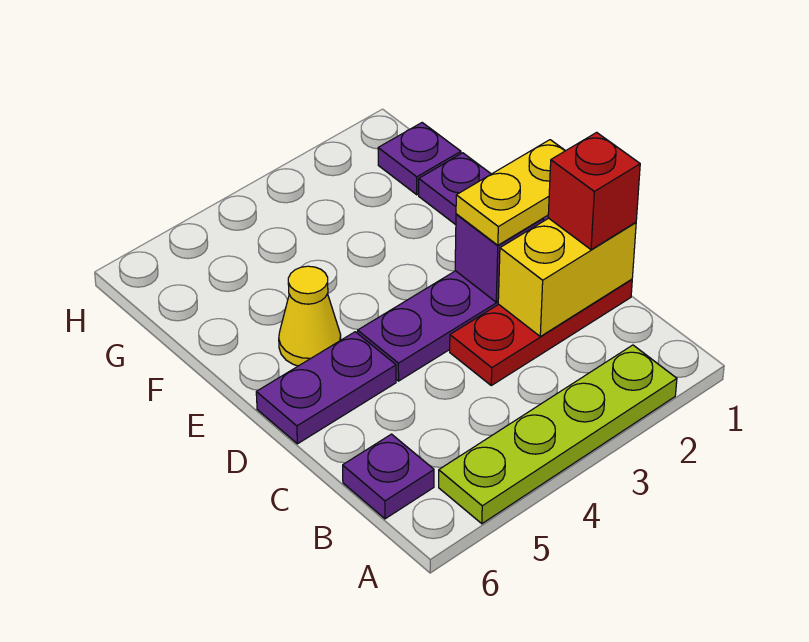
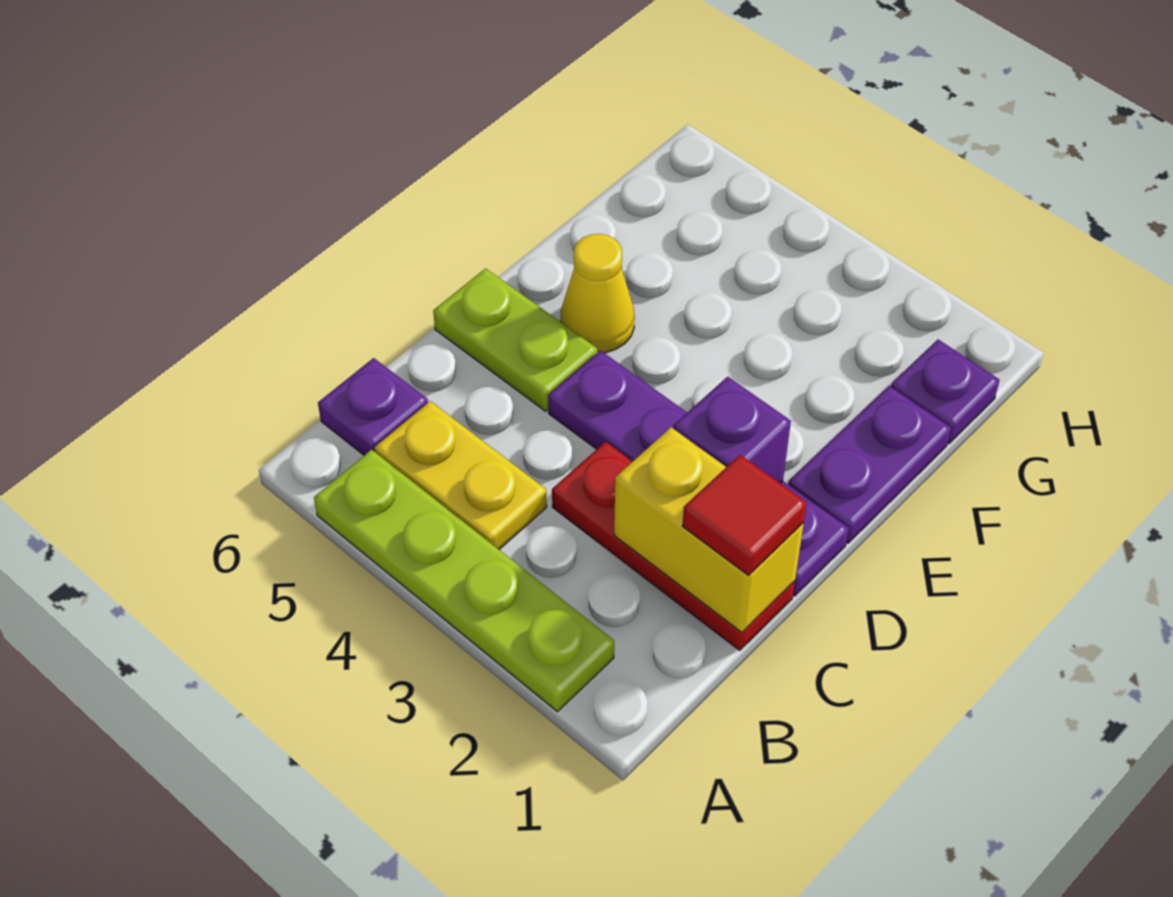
red 1x1 brick [548,132,640,250] -> red 1x1 tile [683,455,807,575]
yellow 1x2 plate [456,140,565,245] -> yellow 1x2 plate moved to [375,401,547,549]
purple 1x2 plate [256,332,396,444] -> lime 1x2 plate [433,269,597,411]

